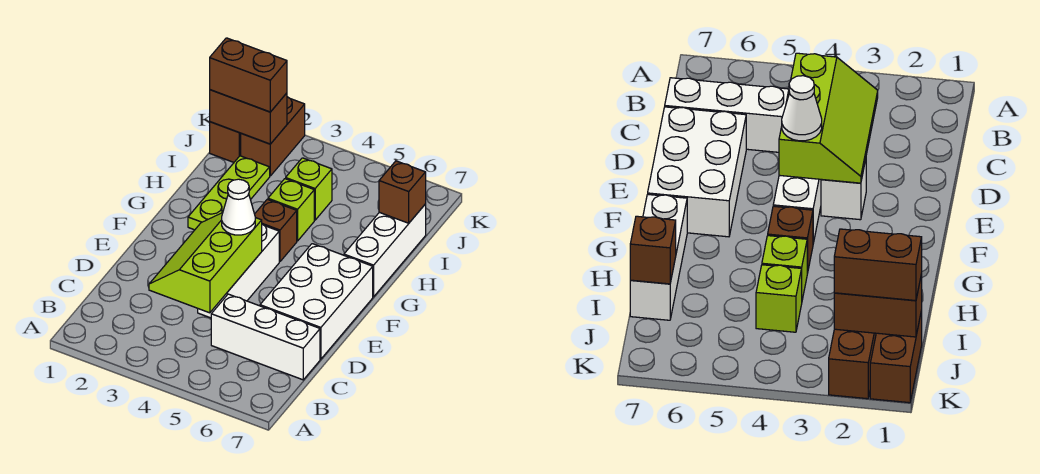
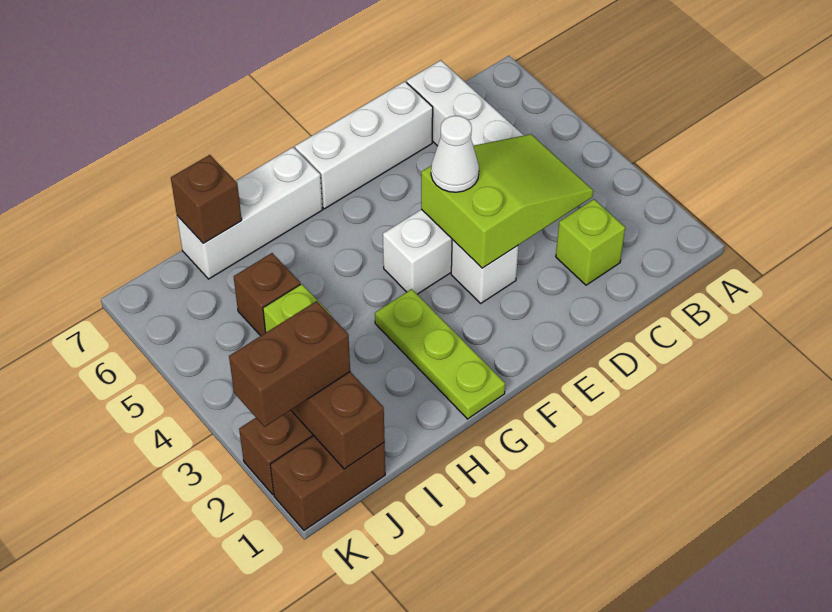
lime 2x3 slope [149,213,262,313] -> lime 2x3 slope turned to [421,134,593,268]
white 2x3 brick [260,244,373,359] -> white 1x3 brick [295,81,433,209]
lime 1x3 plate [188,156,270,230] -> lime 1x3 plate turned to [375,289,505,419]
brown 1x1 brick [255,199,297,262] -> brown 1x1 brick moved to [234,253,300,336]
lime 1x1 brick [268,179,314,241] -> lime 1x1 brick moved to [556,199,625,285]
brown 1x2 brick [210,38,287,112] -> brown 1x2 brick turned to [229,301,350,427]

